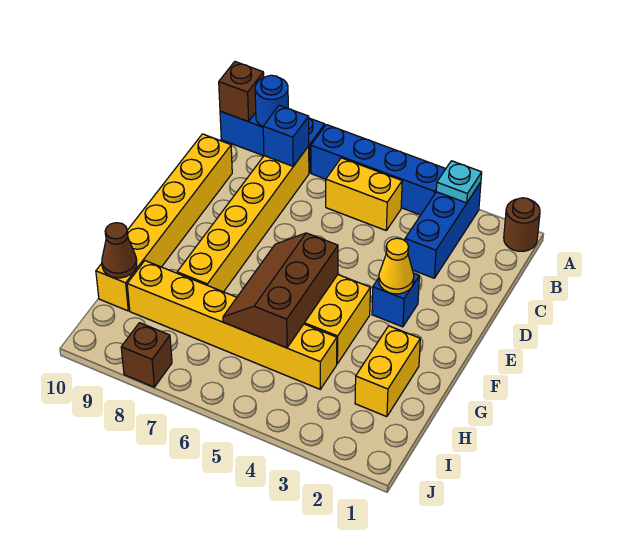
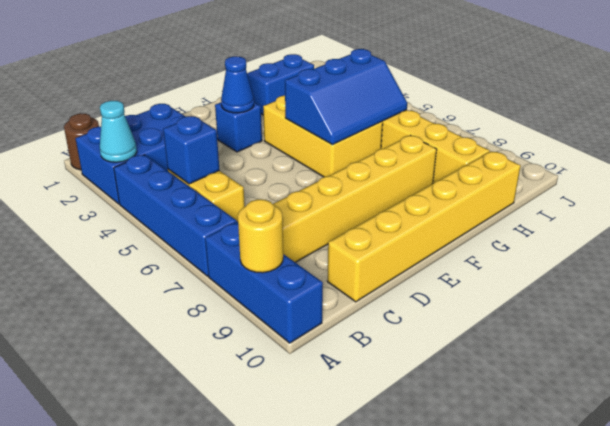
blue 1x3 brick [405,182,481,278] -> blue 2x3 brick [75,104,185,204]
cyan 1x1 plate [436,161,482,203] -> cyan 1x1 cone [100,101,137,162]
blue 1x1 round brick [255,75,288,126] -> yellow 1x1 round brick [238,199,283,273]
brown 1x1 brick [219,62,264,121] -> none
blue 1x1 brick [263,105,309,166] -> blue 1x1 brick moved to [163,116,219,184]
yellow 1x1 cone [379,238,414,294] -> blue 1x1 cone [221,56,254,113]
brown 2x3 slope [223,233,338,348] -> blue 2x3 slope [285,49,407,145]
yellow 1x2 brick [355,326,420,417] -> blue 1x2 brick [247,54,314,115]
brown 1x1 cone [102,223,137,278] -> none
brown 1x1 brick [121,323,172,387] -> none

